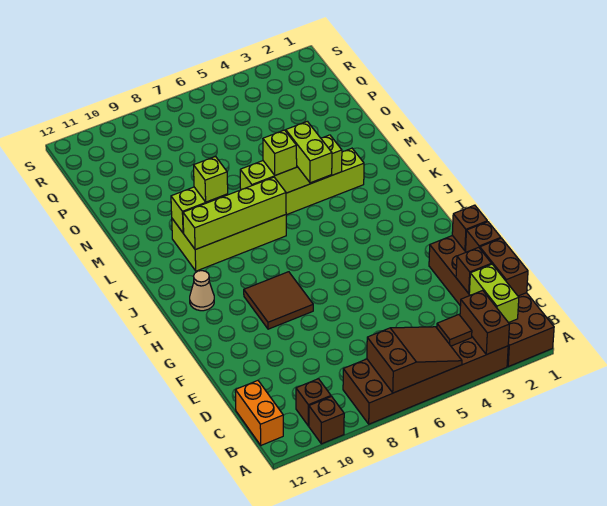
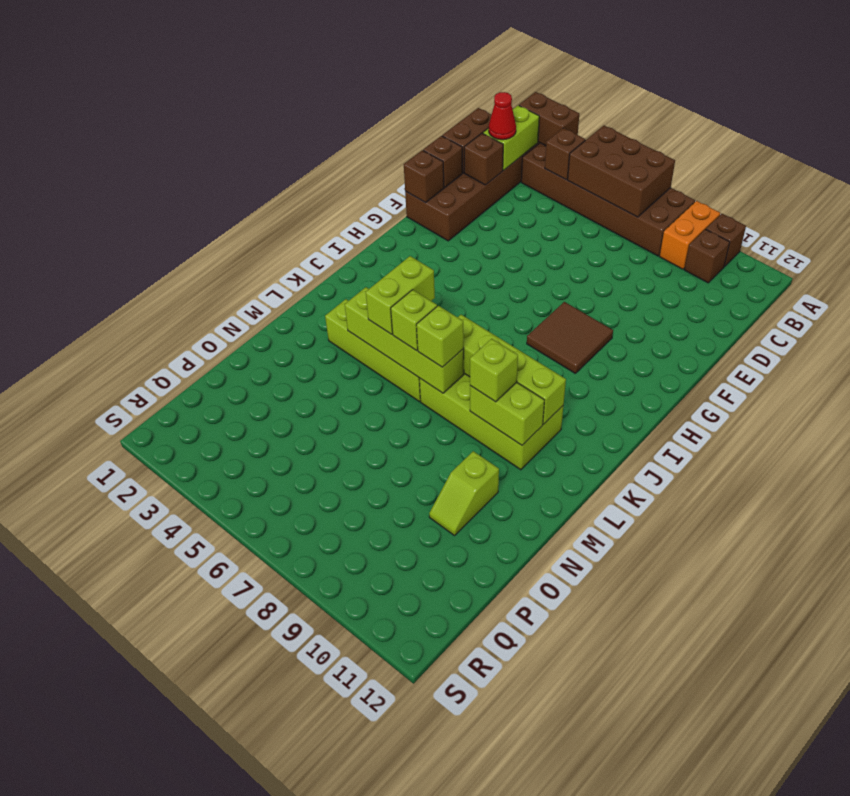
brown 1x2 brick [460,290,509,355] -> brown 1x2 brick turned to [519,92,579,146]
brown 2x3 slope [367,327,462,393] -> brown 2x3 brick [568,126,675,217]
brown 1x1 tile [437,315,472,346] -> brown 1x1 brick [545,128,585,180]
orange 1x2 brick [235,381,283,445] -> orange 1x2 brick moved to [659,201,720,269]
none -> red 1x1 cone [489,92,516,140]
tan 1x1 cone [190,271,214,311] -> none
none -> lime 1x1 brick [416,306,464,367]
none -> lime 1x2 slope [429,451,499,536]

